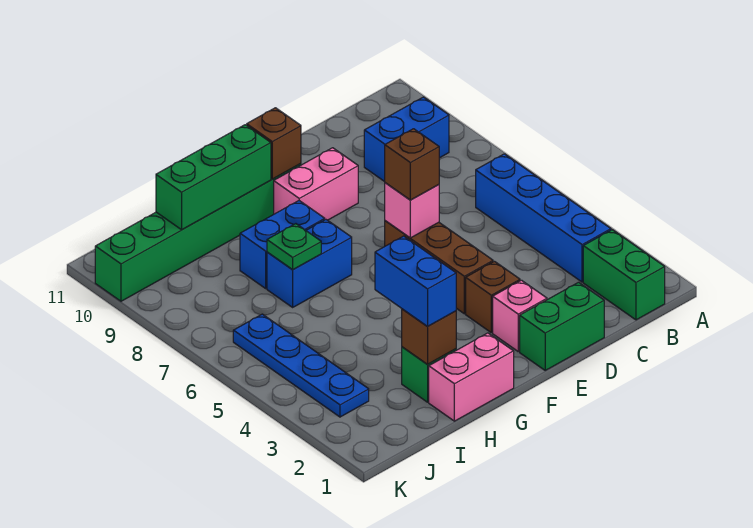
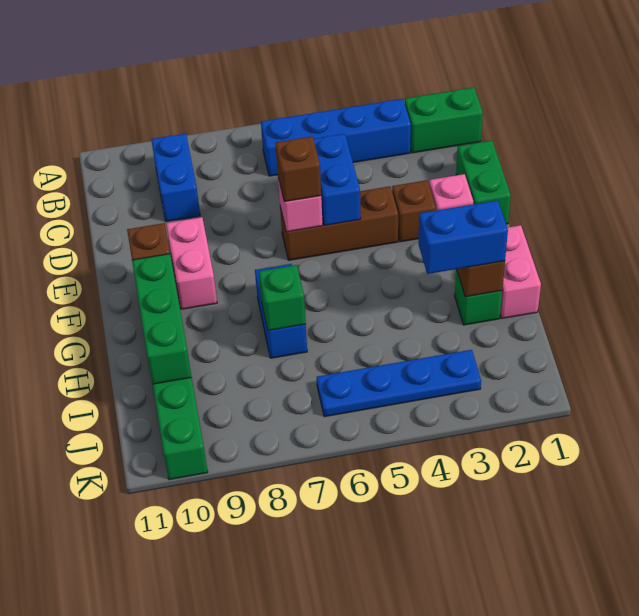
blue 1x2 brick [240,201,325,288] -> blue 1x2 brick moved to [314,134,361,225]
green 1x1 plate [267,224,321,270] -> green 1x1 brick [259,265,306,331]

